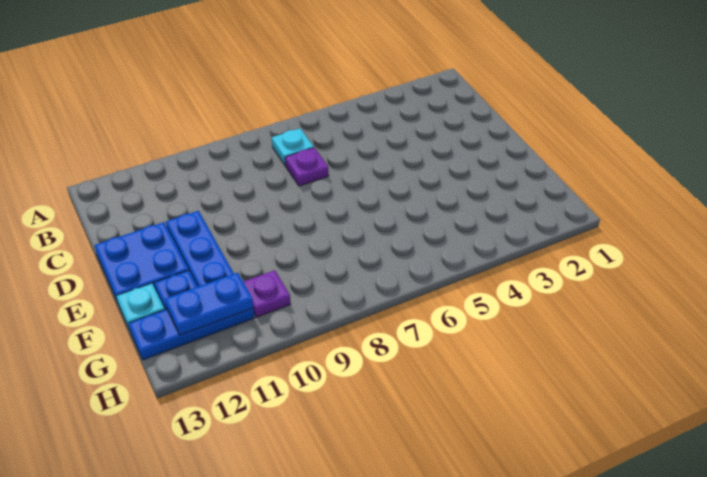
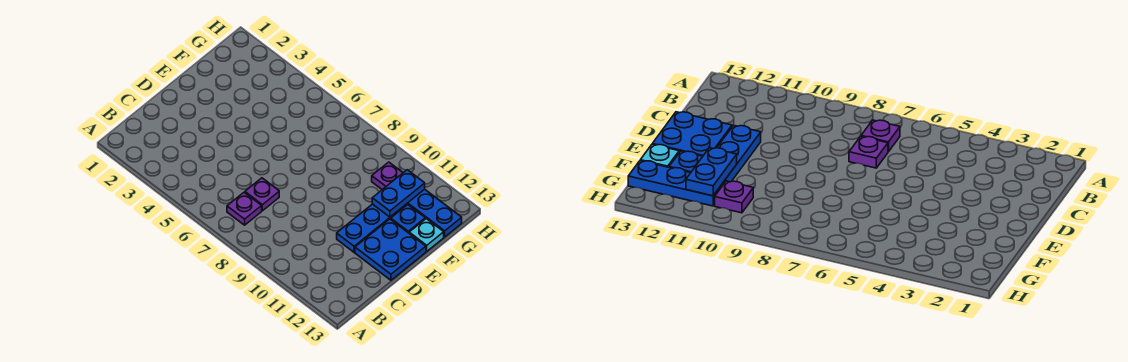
cyan 1x1 plate [272,128,314,166] -> purple 1x1 plate [227,192,262,225]
blue 1x2 plate [165,273,253,335] -> blue 1x2 plate turned to [372,170,425,217]

